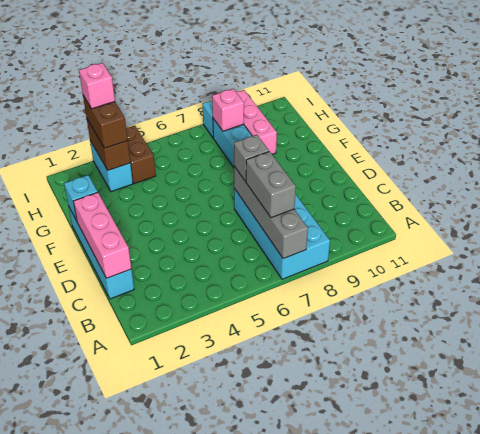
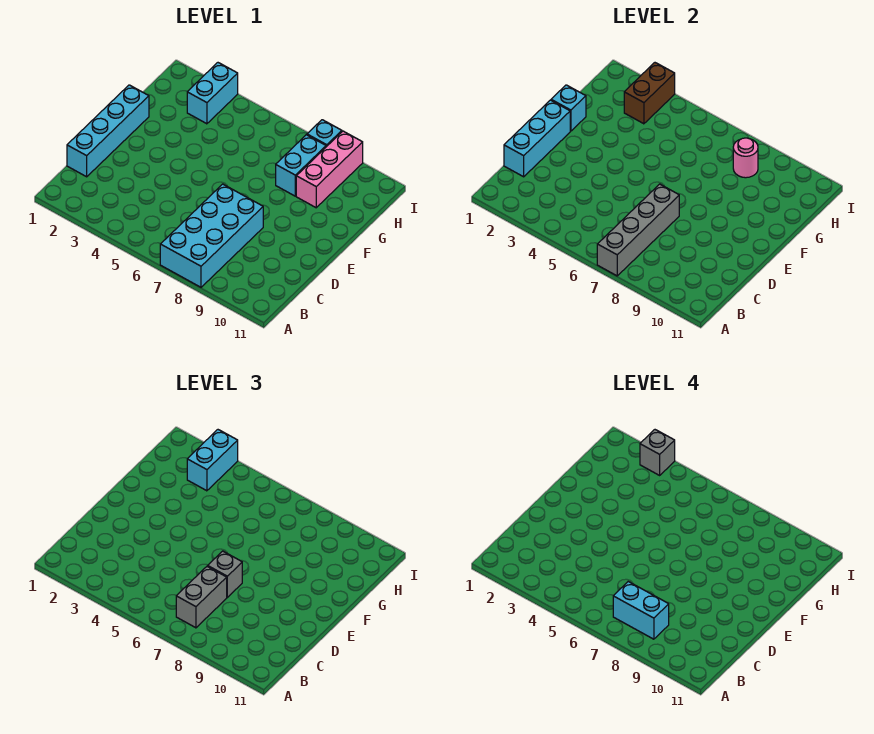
none -> cyan 1x2 brick [613,582,669,639]
pink 1x3 brick [73,192,131,278] -> cyan 1x3 brick [504,100,570,177]
brown 1x2 brick [83,96,128,148] -> cyan 1x2 brick [187,430,238,491]
brown 1x2 brick [126,126,156,184] -> none
pink 1x1 brick [212,89,244,131] -> pink 1x1 round brick [733,138,758,178]
pink 1x1 brick [79,63,115,109] -> grey 1x1 brick [640,430,675,475]

